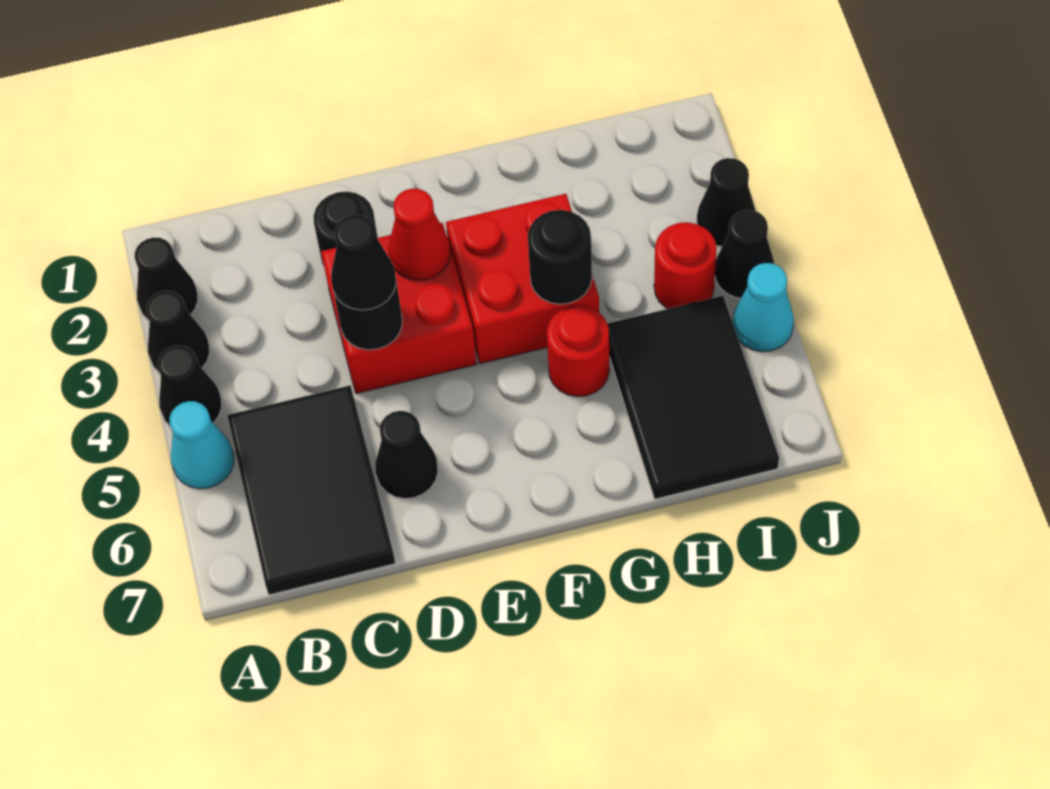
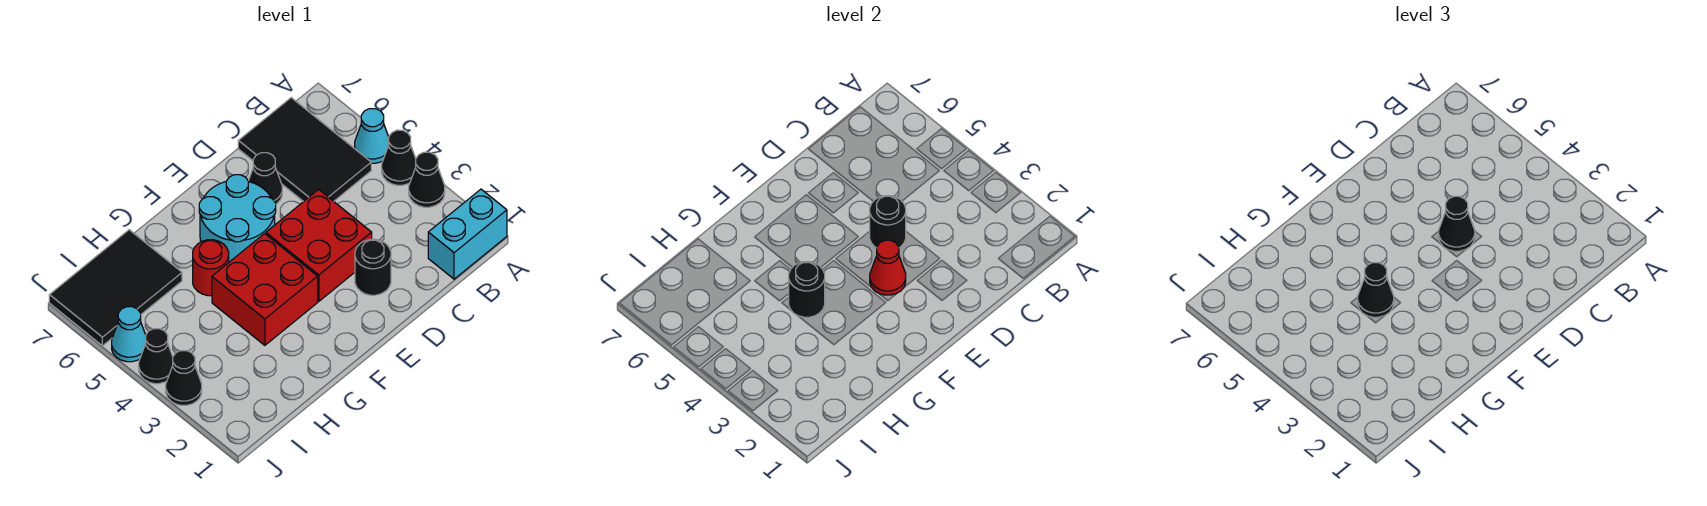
none -> cyan 1x2 brick [428,189,507,279]
black 1x1 cone [135,237,198,320] -> black 1x1 cone moved to [1358,263,1394,317]
none -> cyan 2x2 round brick [199,175,276,262]
black 2x3 tile [607,296,779,499] -> black 2x3 tile turned to [49,230,182,346]
red 1x1 round brick [654,222,717,309] -> none

